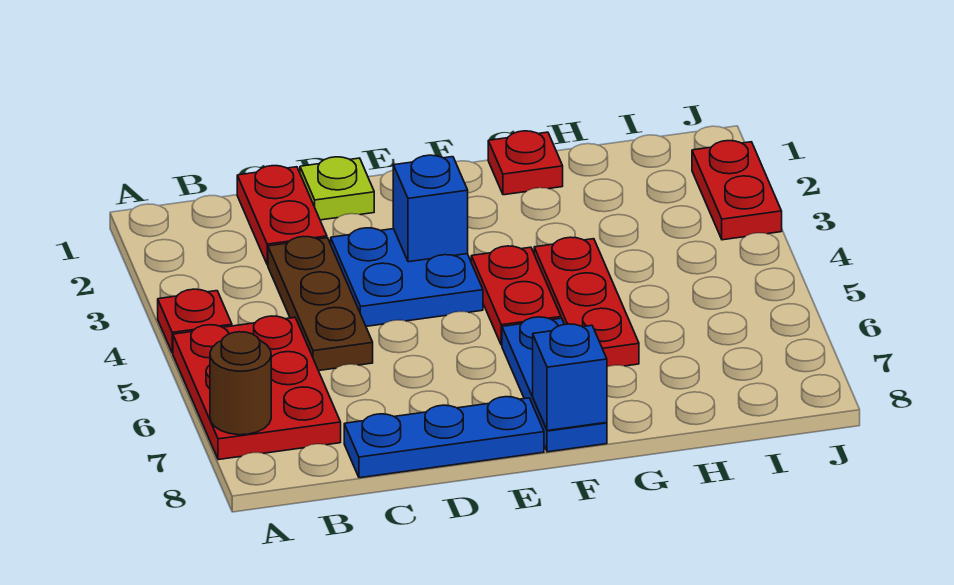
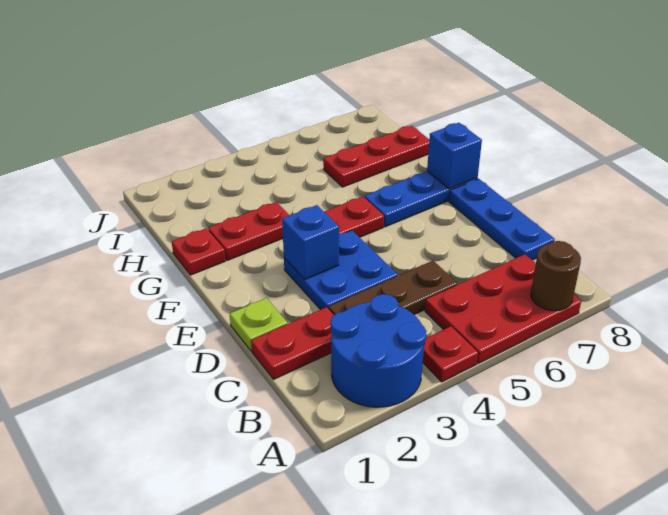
none -> blue 2x2 round brick [331,294,427,407]
red 1x3 plate [534,237,639,367] -> red 1x3 plate moved to [323,126,429,187]
red 1x2 plate [692,141,782,240] -> red 1x2 plate moved to [208,202,289,260]

